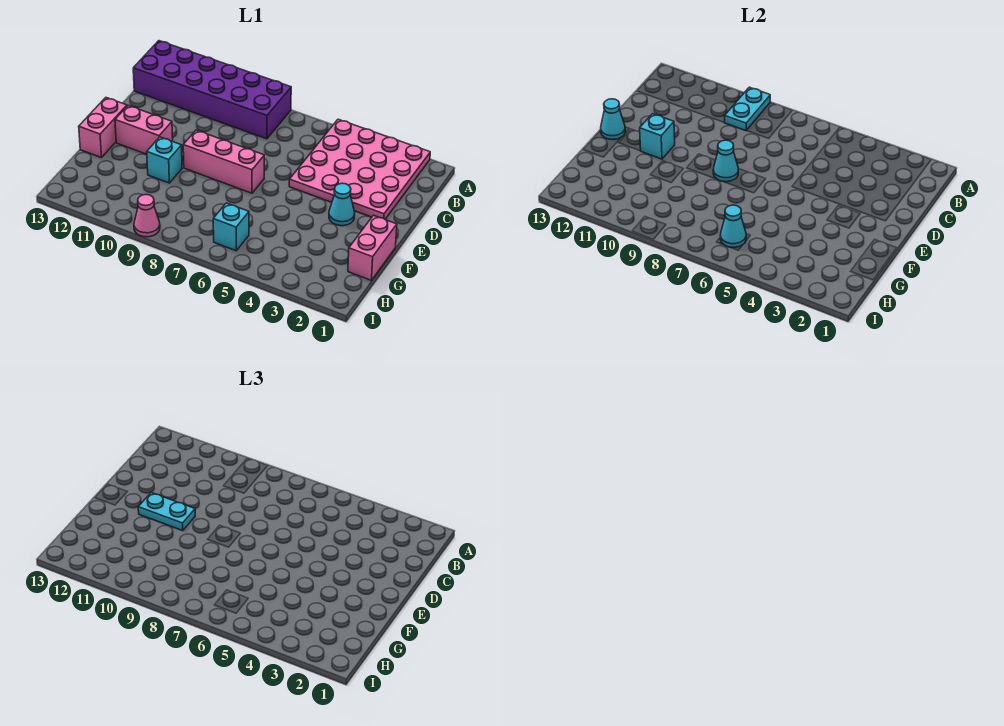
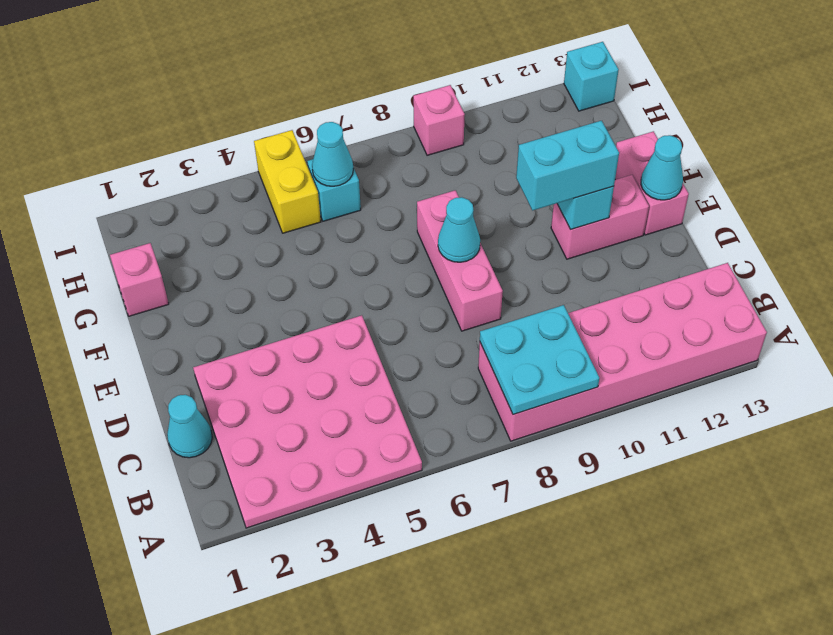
purple 2x6 brick [133,41,291,139] -> pink 2x6 brick [478,263,767,441]
cyan 1x2 plate [724,87,770,131] -> cyan 2x2 plate [480,305,599,415]
cyan 1x1 cone [329,183,355,226] -> cyan 1x1 cone moved to [167,395,212,458]
pink 1x3 brick [183,130,264,193] -> pink 1x3 brick turned to [417,190,503,331]
cyan 1x2 plate [138,493,195,531] -> cyan 1x2 brick [516,121,619,211]
pink 1x2 brick [348,215,397,280] -> pink 1x1 brick [110,243,169,316]
cyan 1x1 brick [147,137,182,183] -> cyan 1x1 brick moved to [564,42,619,111]
none -> yellow 1x2 brick [254,130,321,233]
pink 1x1 cone [134,195,160,237] -> pink 1x1 brick [413,85,465,155]

